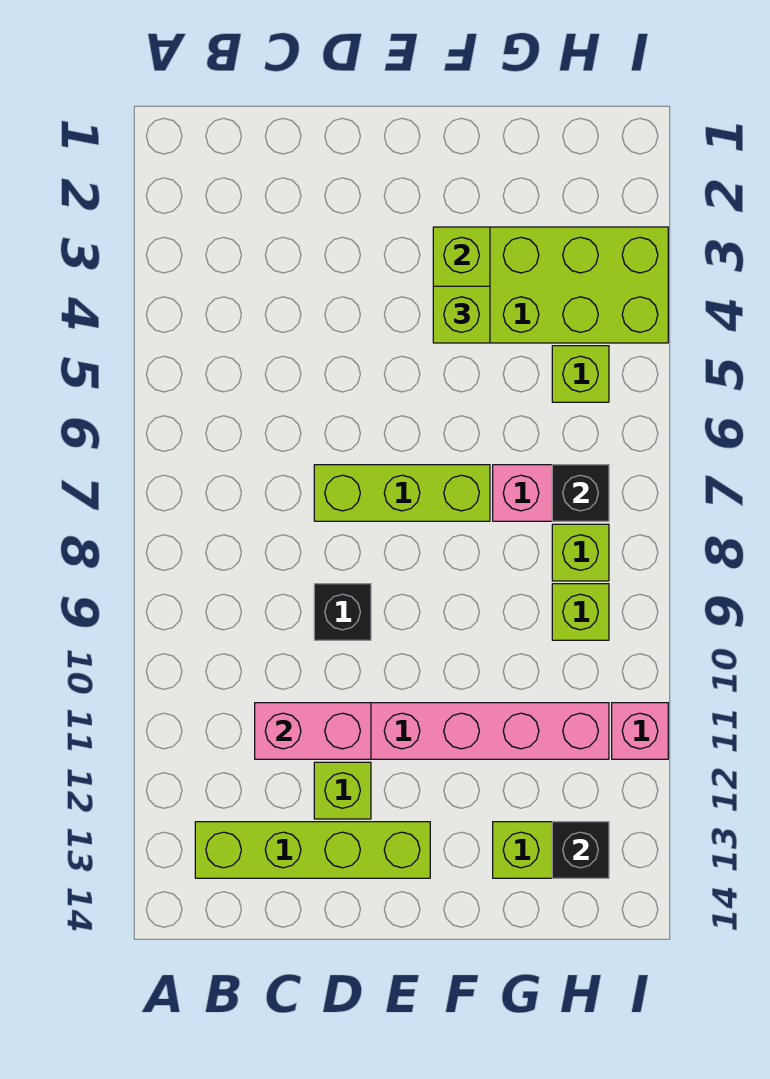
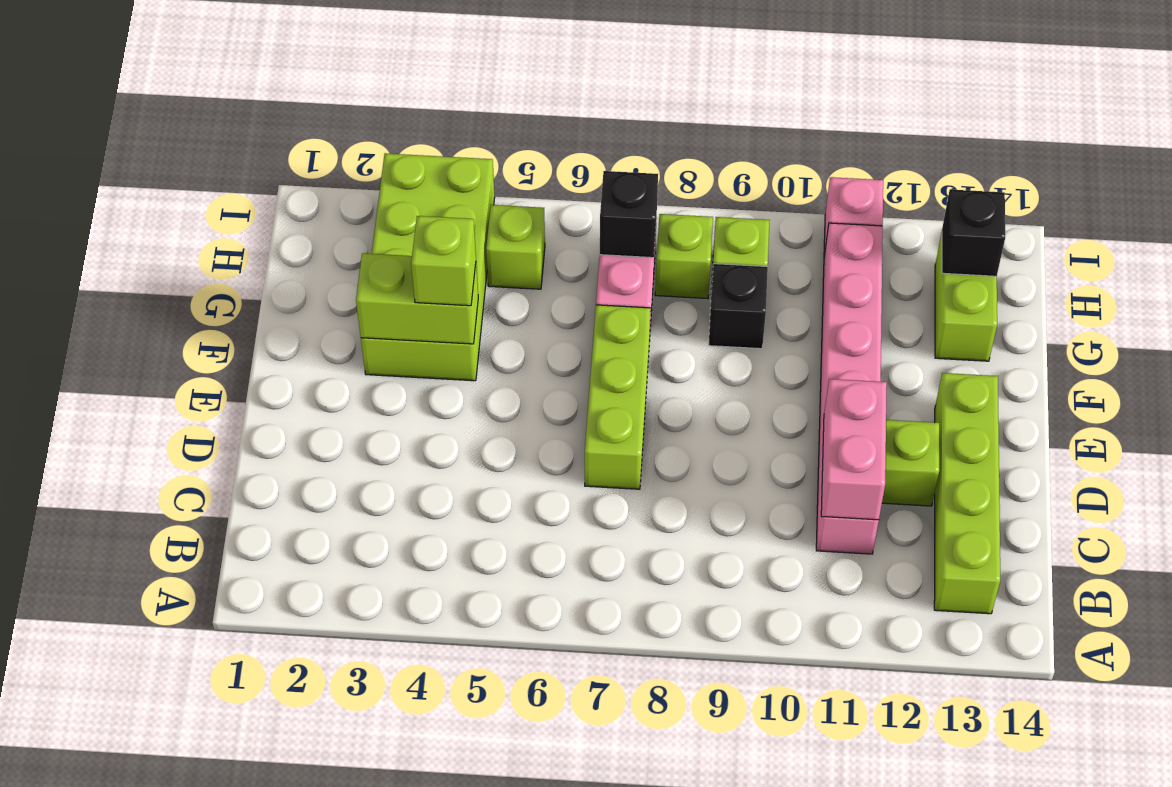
black 1x1 brick [314,584,371,640] -> black 1x1 brick moved to [709,264,768,349]

